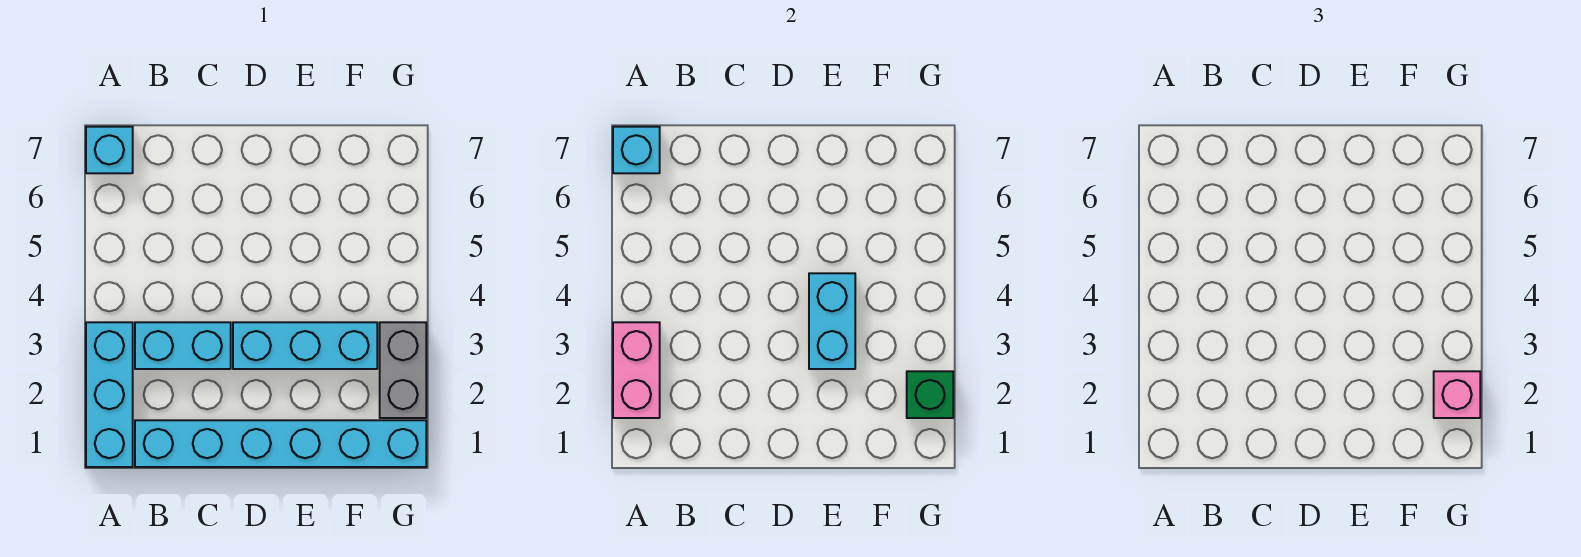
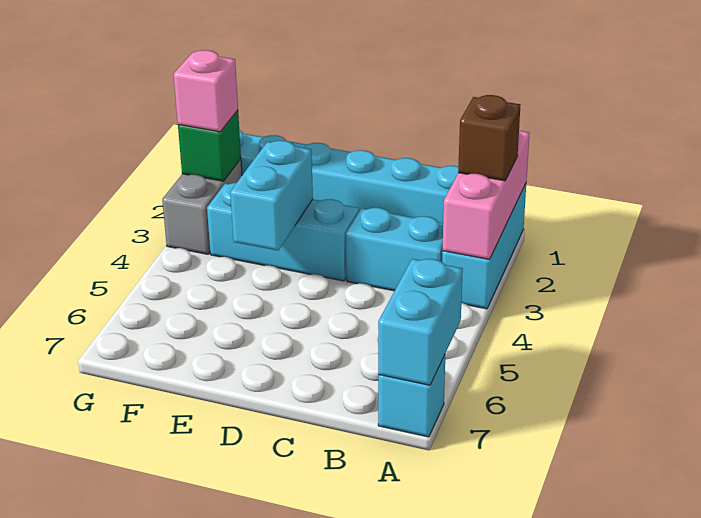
pink 1x2 brick [613,322,660,418] -> pink 1x3 brick [442,131,530,259]
none -> brown 1x1 brick [458,95,520,181]
cyan 1x1 brick [613,127,660,173] -> cyan 1x2 brick [378,259,463,385]

